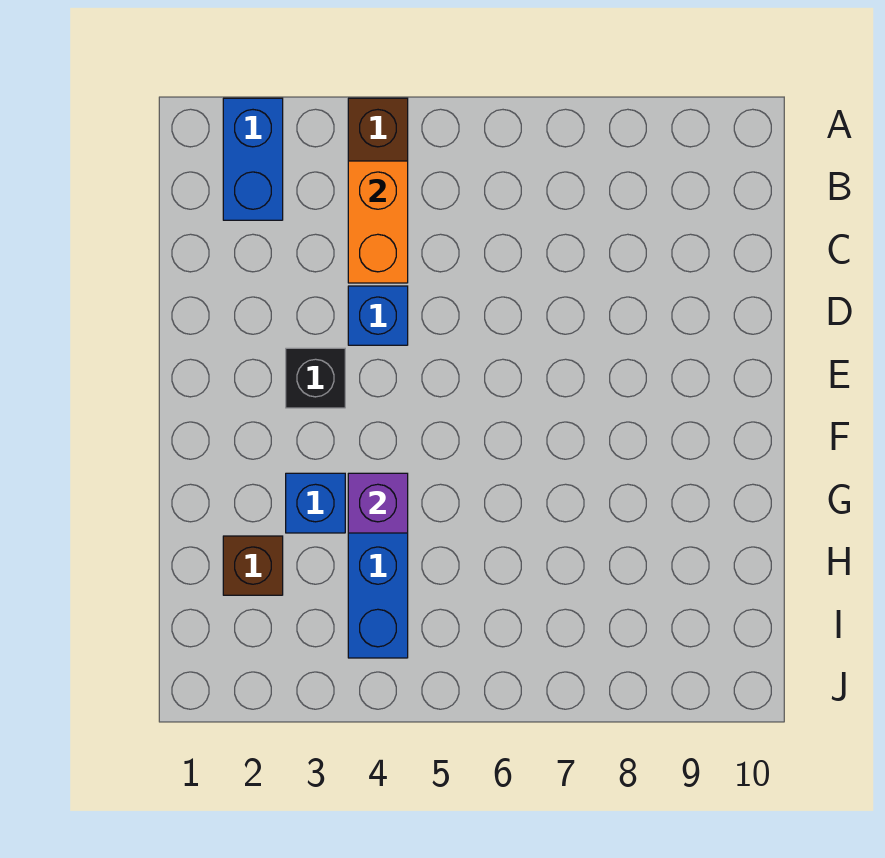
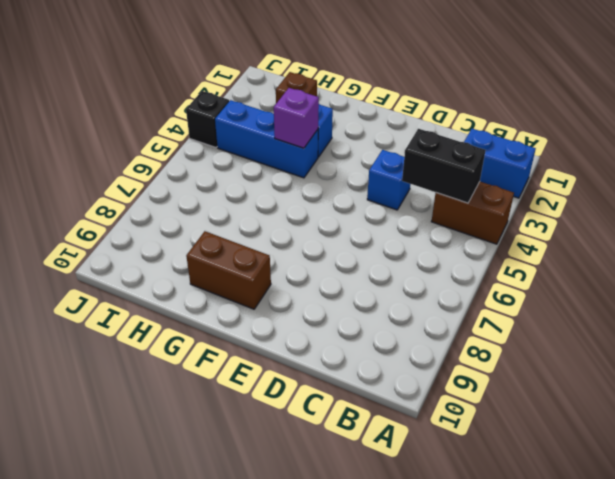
orange 1x2 brick [348,161,408,283] -> black 1x2 brick [402,129,485,203]
black 1x1 brick [286,348,345,408] -> black 1x1 brick moved to [186,91,229,147]
none -> brown 1x2 brick [186,231,271,309]

